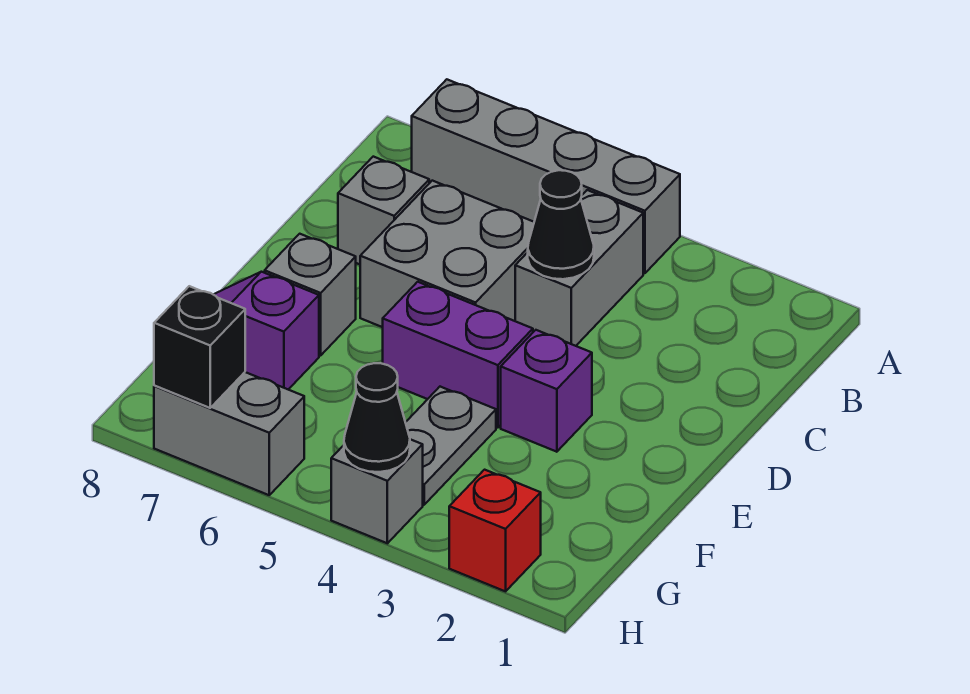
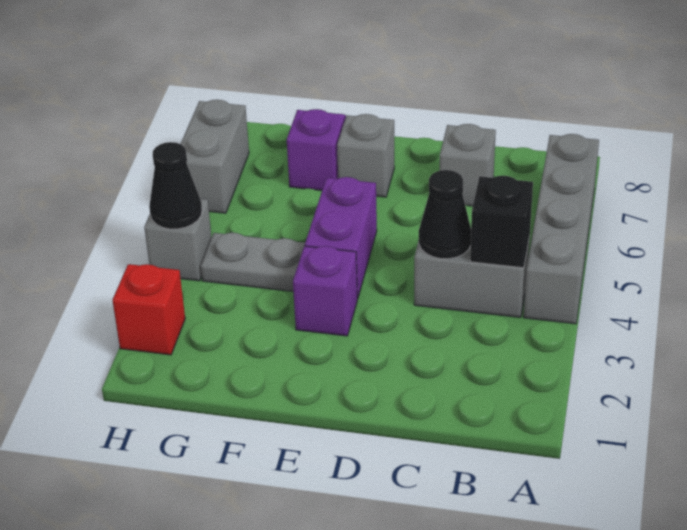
grey 2x2 brick [360,181,534,327] -> none
black 1x1 brick [154,286,245,408] -> black 1x1 brick moved to [470,176,533,268]

